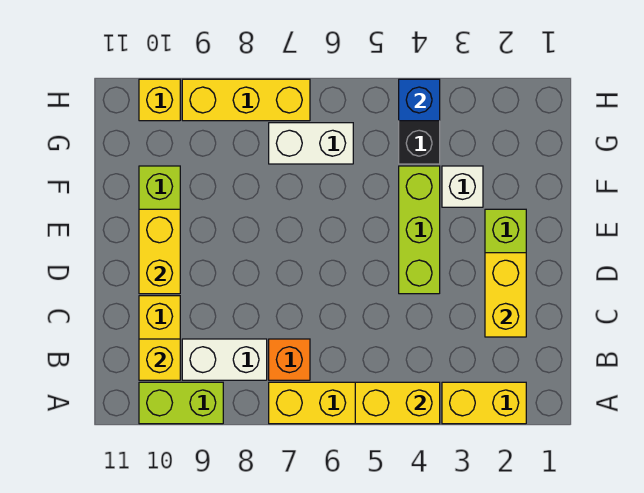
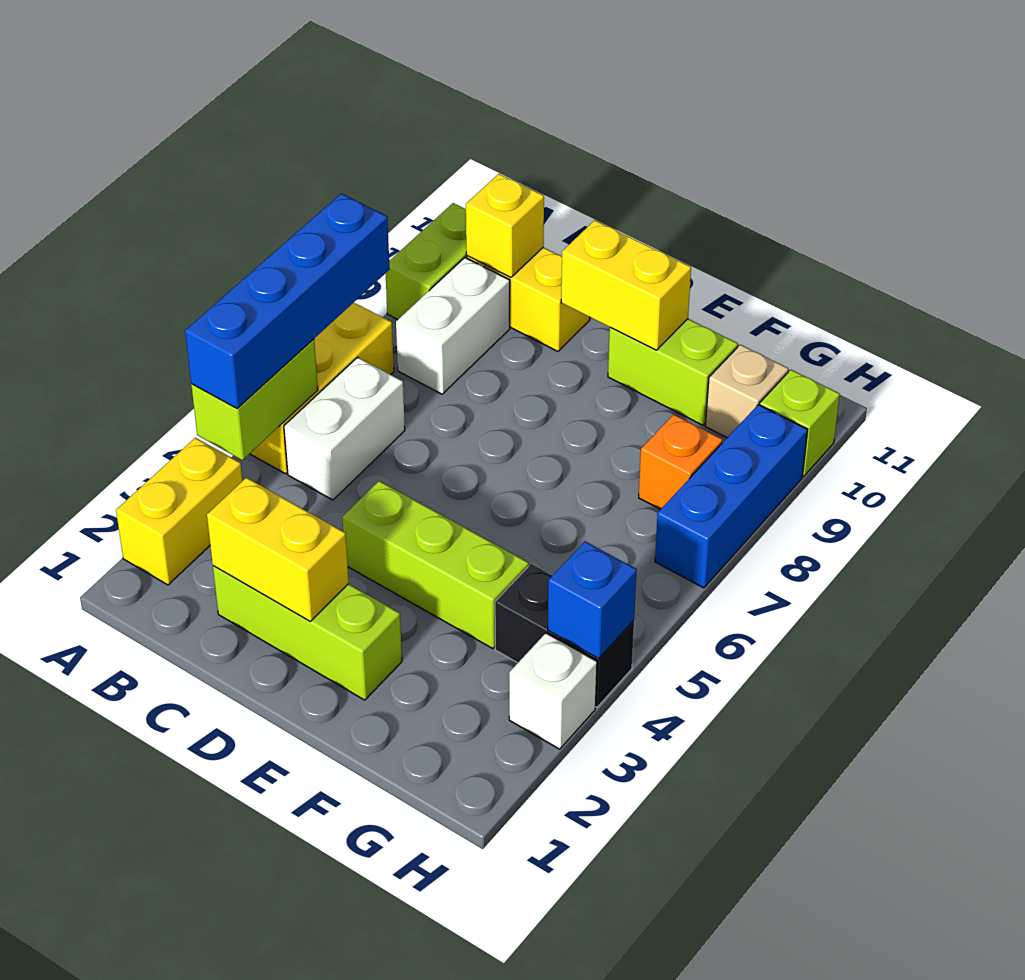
yellow 1x2 brick [355,382,440,424] -> lime 1x2 brick [191,339,318,460]
none -> blue 1x4 brick [185,193,390,408]
orange 1x1 brick [269,339,310,380] -> orange 1x1 brick moved to [639,414,722,509]
white 1x1 brick [442,166,483,207] -> white 1x1 brick moved to [509,633,597,749]
white 1x2 brick [269,123,353,164] -> white 1x2 brick moved to [284,357,405,500]
none -> tan 1x1 brick [705,345,788,438]
yellow 1x3 brick [182,79,310,121] -> blue 1x3 brick [655,405,807,588]
yellow 1x1 brick [139,79,180,121] -> lime 1x1 brick [760,370,840,477]

